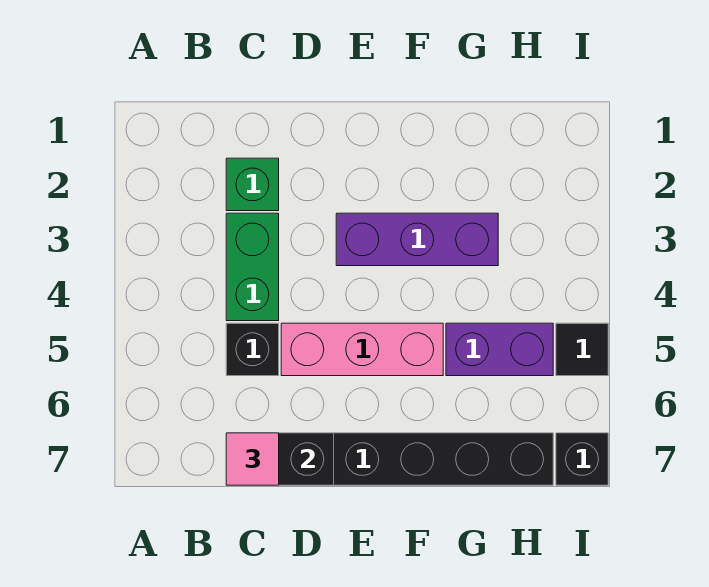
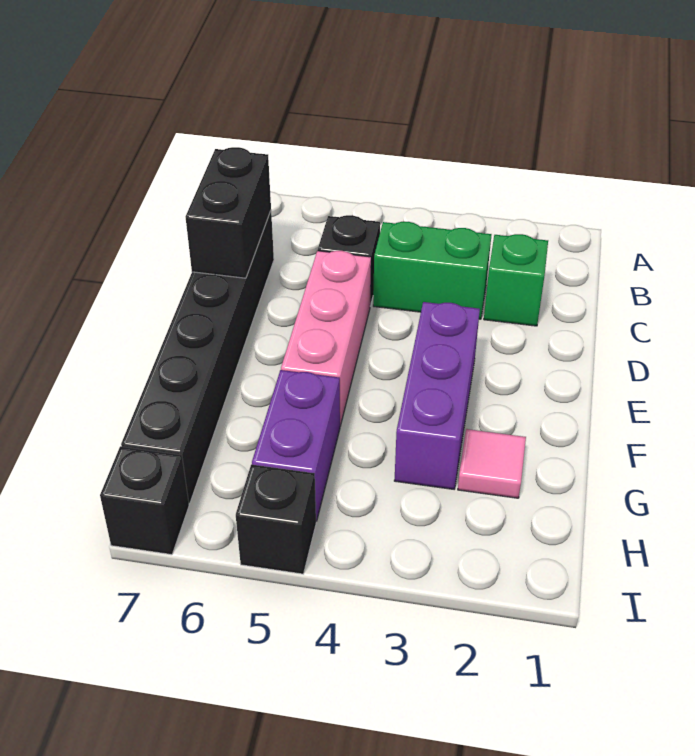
pink 1x1 tile [226,433,279,485] -> pink 1x1 tile moved to [458,429,526,498]
black 1x1 tile [556,323,608,376] -> black 1x1 brick [236,464,316,574]

